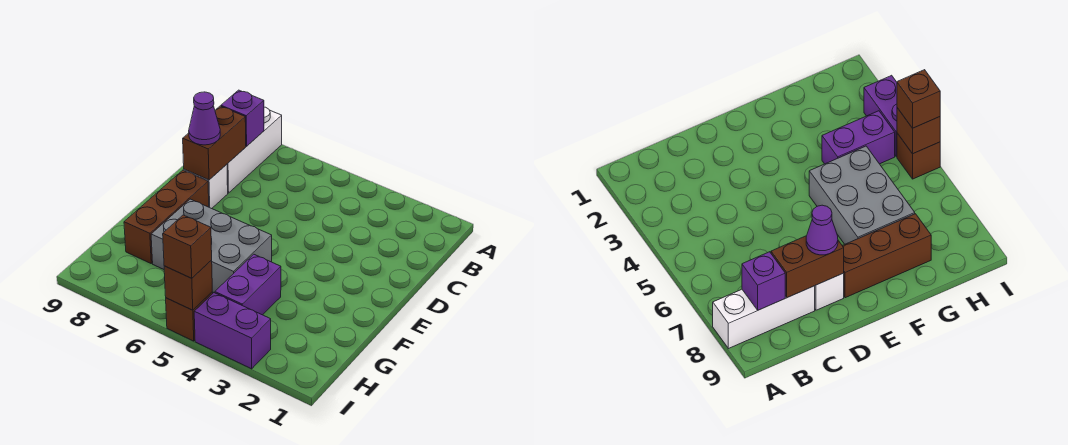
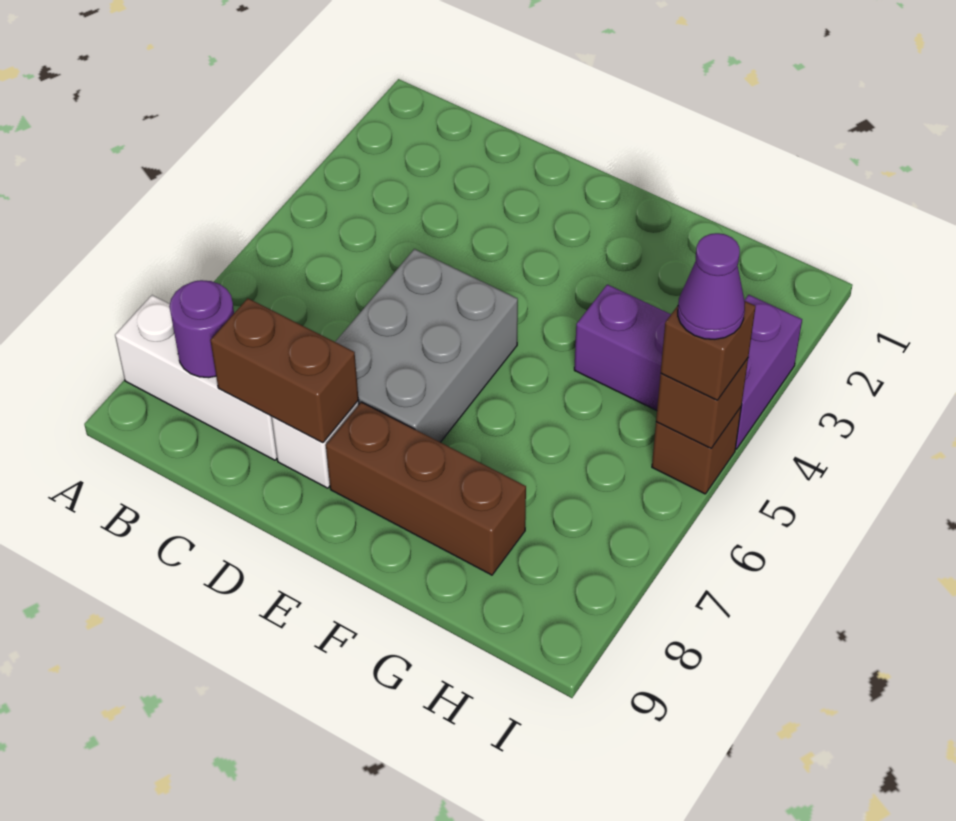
purple 1x1 brick [221,90,264,146] -> purple 1x1 round brick [169,280,234,378]
purple 1x1 cone [189,92,220,145] -> purple 1x1 cone moved to [678,233,745,339]
grey 2x3 brick [151,199,272,293] -> grey 2x3 brick moved to [335,249,518,442]

